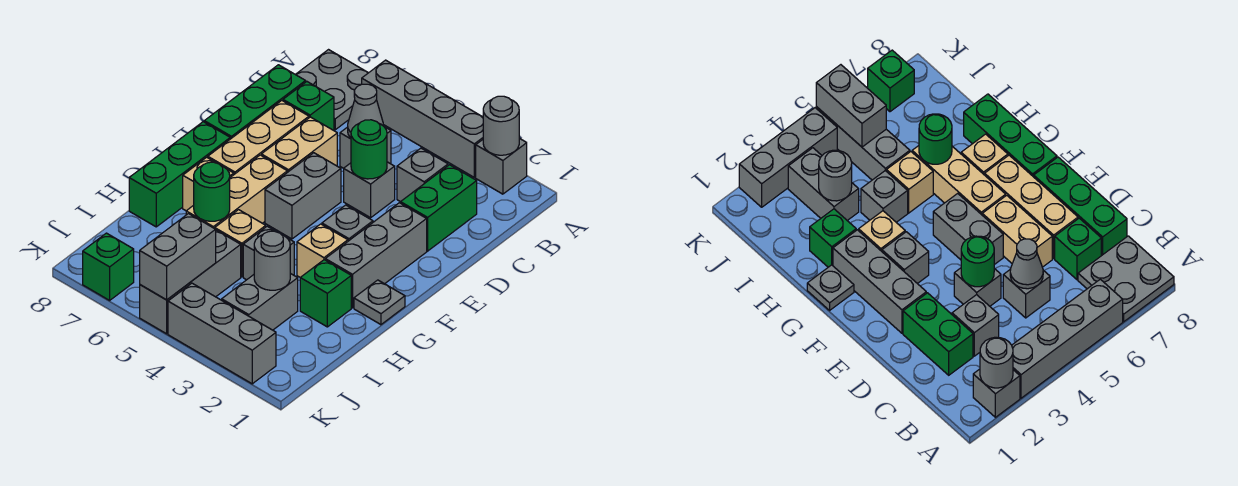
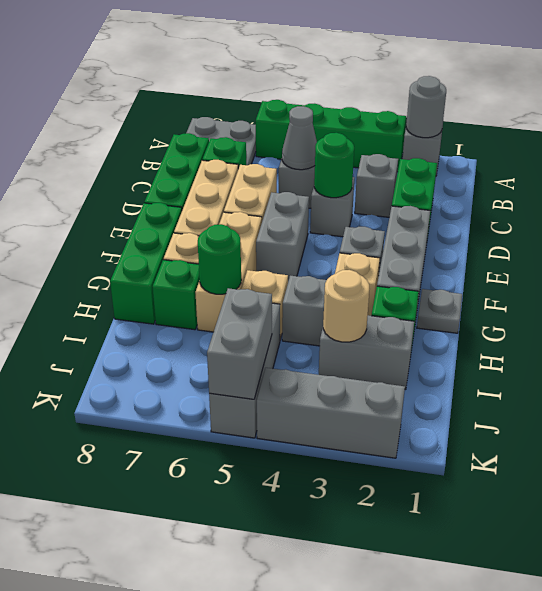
grey 1x4 brick [362,60,483,177] -> green 1x4 brick [256,100,406,172]
grey 1x2 brick [222,273,298,330] -> grey 1x2 brick turned to [319,315,414,389]
grey 1x1 round brick [254,231,290,290] -> tan 1x1 round brick [323,270,369,342]
green 1x1 brick [83,233,134,300] -> green 1x1 brick moved to [153,260,200,330]

